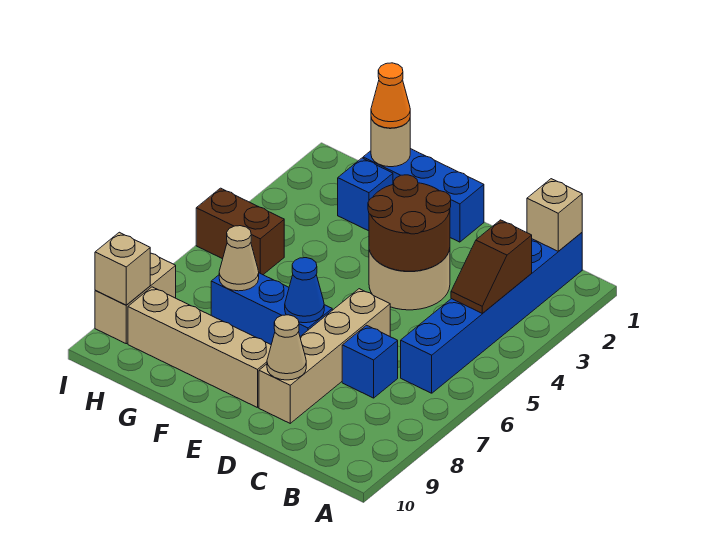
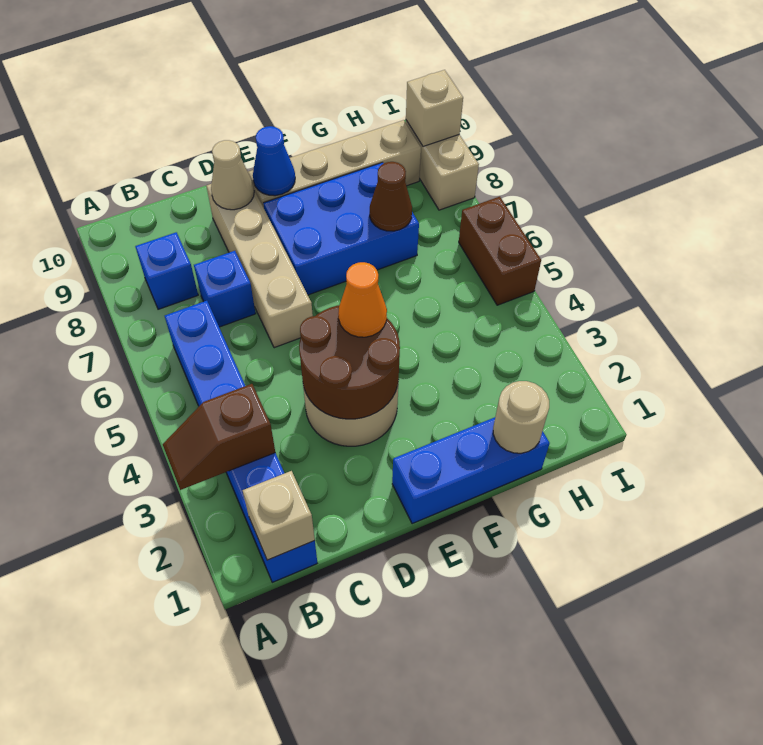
brown 1x2 slope [451,220,532,313] -> brown 1x2 slope turned to [163,384,275,490]
blue 1x3 brick [211,273,332,344] -> blue 2x3 brick [263,162,419,295]
blue 1x1 cone [285,258,324,323] -> blue 1x1 cone moved to [253,126,295,196]
orange 1x1 cone [371,63,410,128] -> orange 1x1 cone moved to [338,262,387,337]
blue 1x1 brick [338,158,393,231] -> blue 1x1 brick moved to [135,232,198,309]
tan 1x1 cone [219,226,259,291] -> brown 1x1 cone [370,162,412,231]
brown 1x2 brick [196,188,284,275] -> brown 1x2 brick turned to [459,197,541,305]

